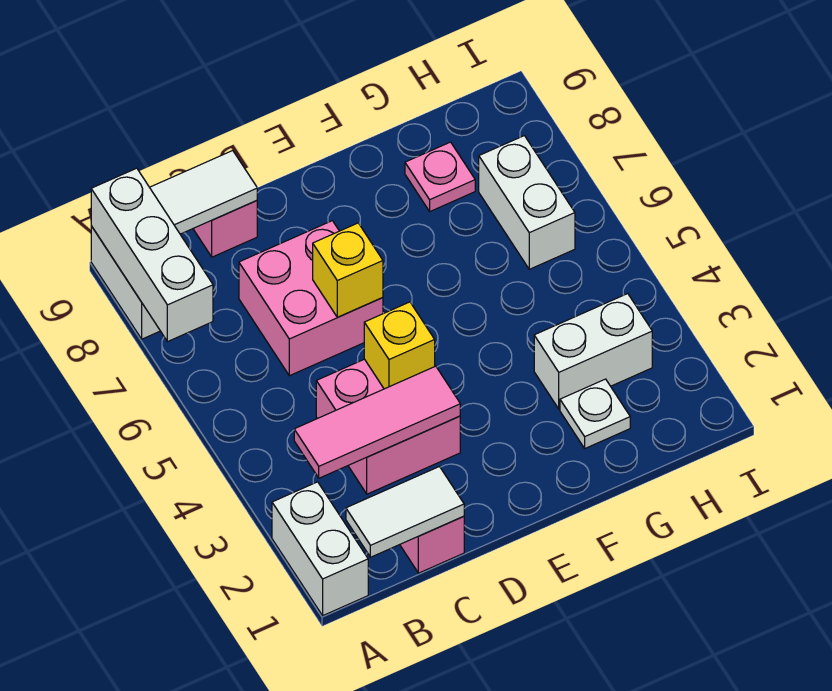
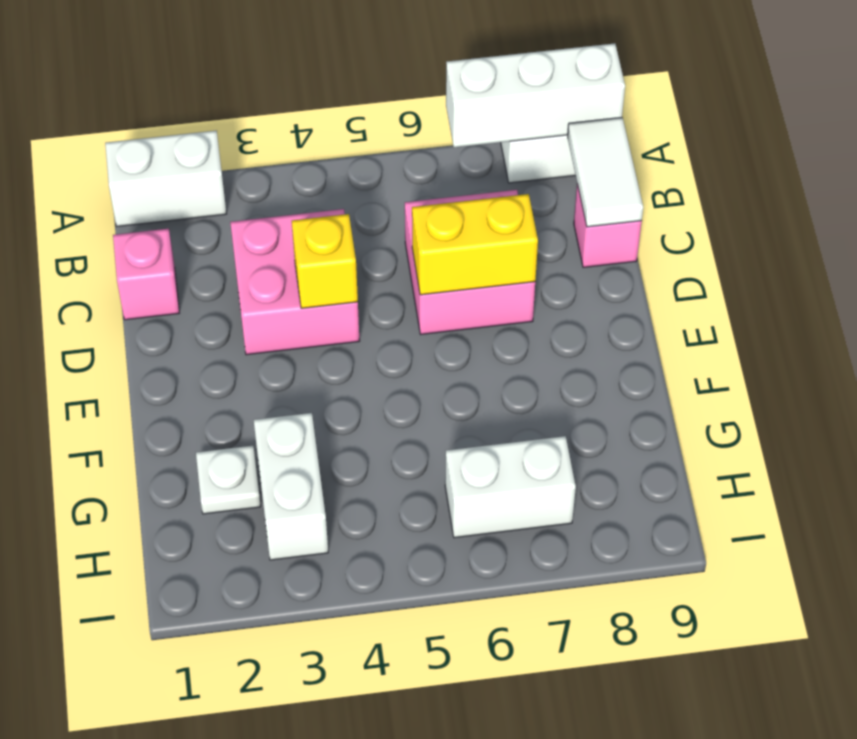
white 1x2 tile [346,467,464,557] -> none
pink 1x3 tile [294,366,460,478] -> none
yellow 1x1 brick [313,223,383,317] -> yellow 1x2 brick [412,194,538,295]
pink 1x1 plate [405,142,475,211] -> none

